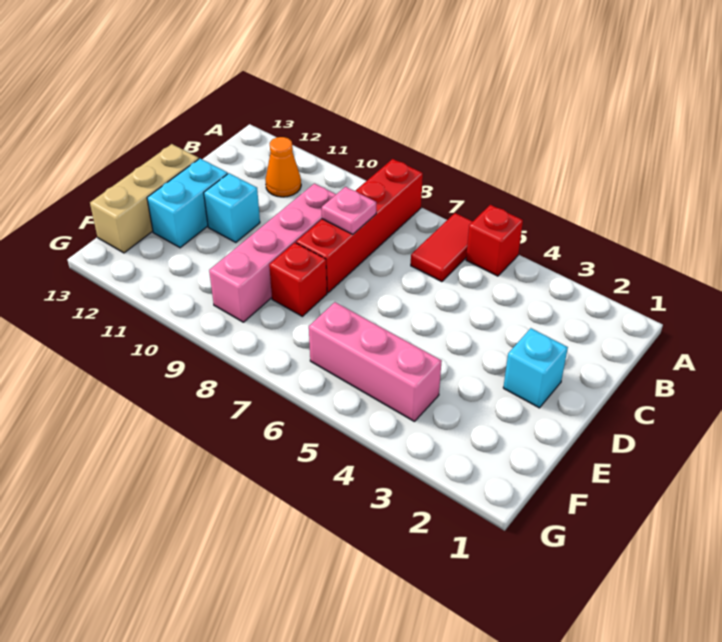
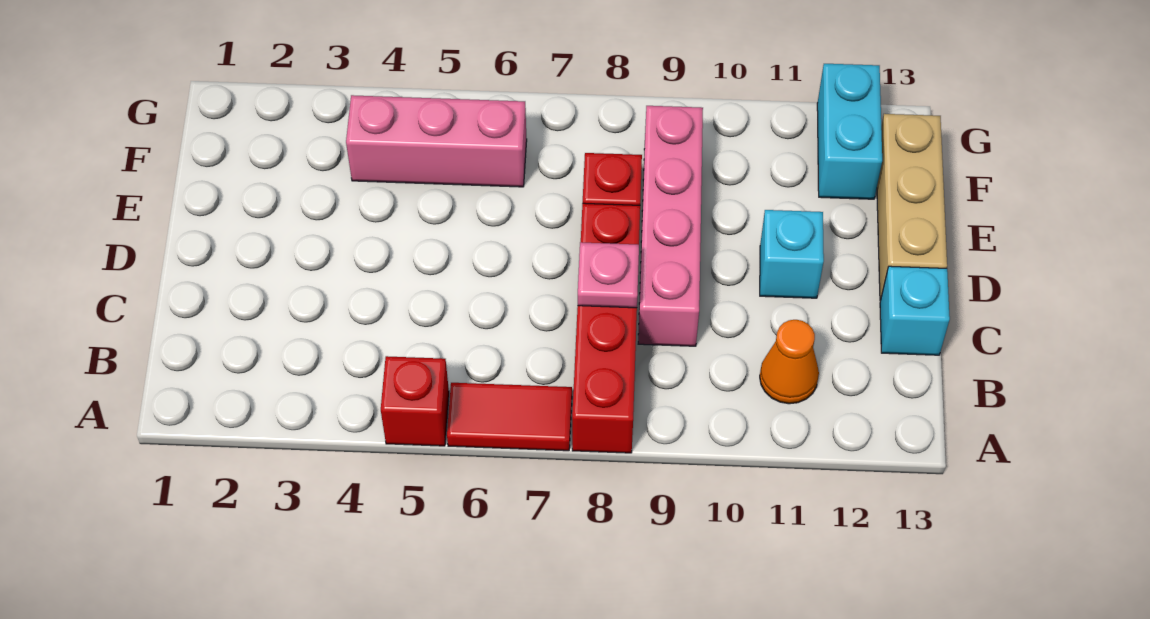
red 1x2 tile [411,213,473,282] -> red 1x2 tile turned to [447,383,572,451]
cyan 1x1 brick [503,328,568,408] -> cyan 1x1 brick moved to [880,266,950,355]
cyan 1x2 brick [147,159,228,248] -> cyan 1x2 brick moved to [817,64,882,199]

